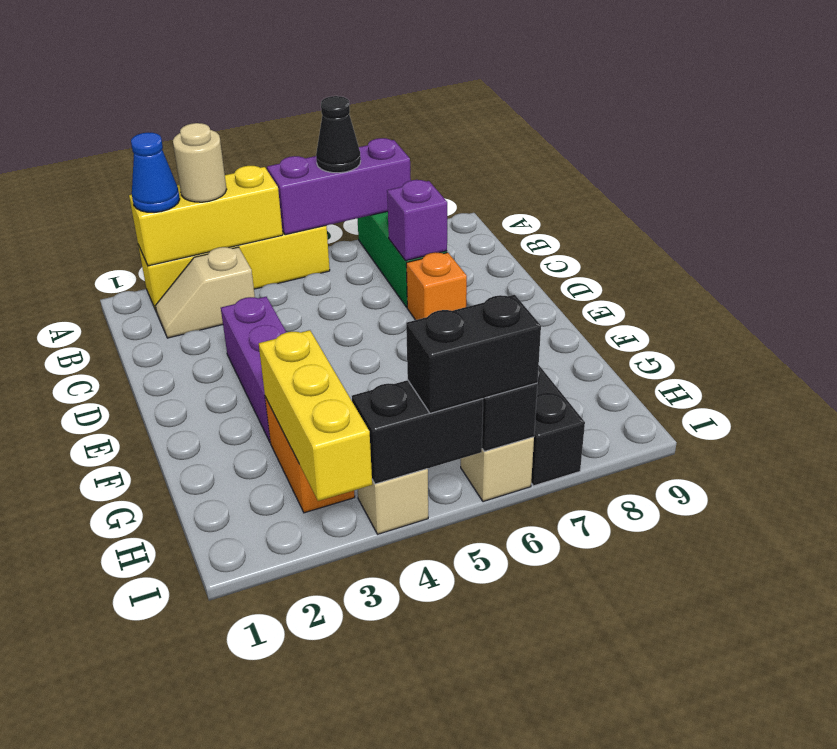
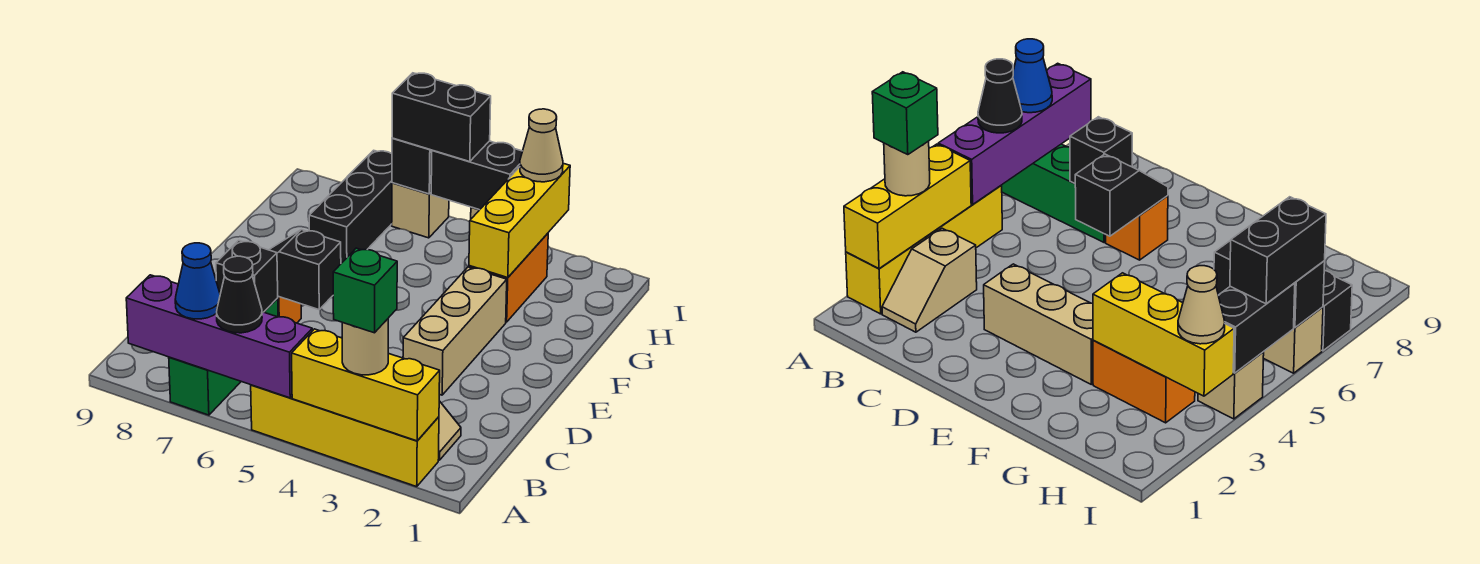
blue 1x1 cone [131,133,180,213] -> blue 1x1 cone moved to [175,243,220,319]
none -> green 1x1 brick [333,248,397,333]
purple 1x3 brick [267,138,411,235] -> purple 1x4 brick [126,275,312,398]
purple 1x1 brick [387,180,447,261] -> black 1x1 brick [216,240,278,312]
purple 1x3 brick [221,297,286,443] -> tan 1x3 brick [403,267,507,395]
none -> black 1x2 slope [269,230,341,310]
none -> tan 1x1 cone [520,109,563,182]

